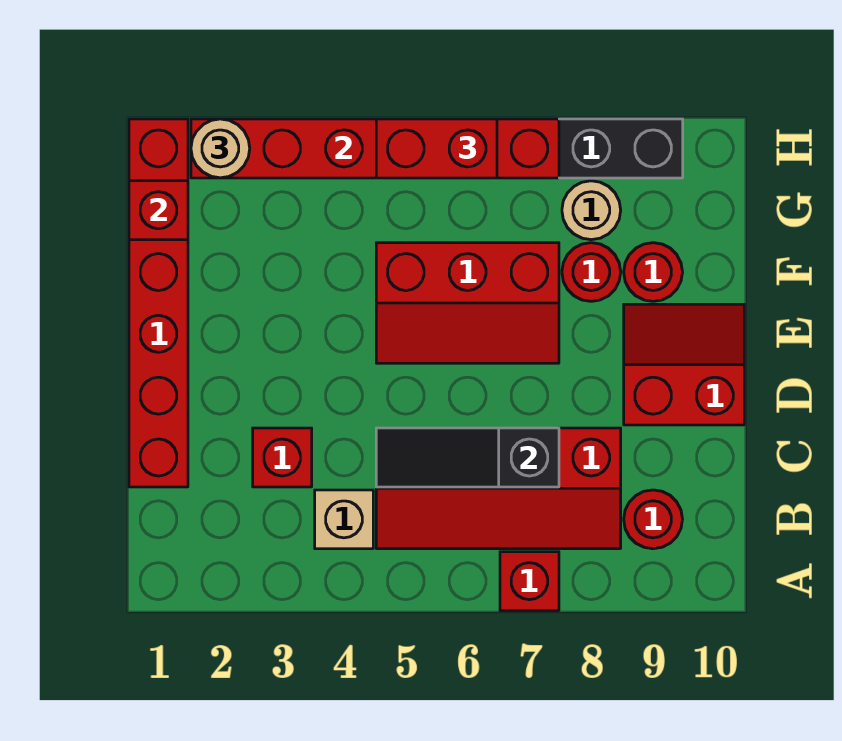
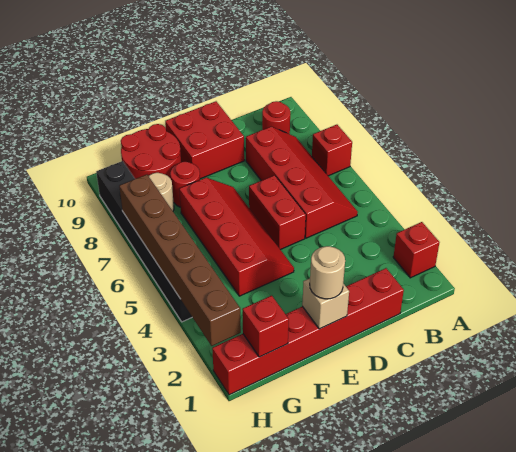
tan 1x1 brick [315,490,373,549] -> tan 1x1 brick moved to [302,278,349,329]
red 1x1 brick [253,428,312,487] -> red 1x1 brick moved to [393,222,440,278]
black 1x3 slope [376,428,559,487] -> none
red 2x2 slope [624,304,744,425] -> red 2x2 brick [165,101,244,179]
red 2x3 slope [376,243,559,363] -> red 2x4 slope [179,178,294,296]
red 1x1 round brick [624,243,682,301] -> red 2x2 round brick [121,124,181,179]
red 1x6 brick [191,119,559,178] -> brown 1x6 brick [119,175,241,346]
tan 1x1 round brick [191,119,250,178] -> tan 1x1 round brick moved to [310,246,345,299]
red 1x2 brick [376,119,497,178] -> red 1x2 brick moved to [249,175,306,250]

